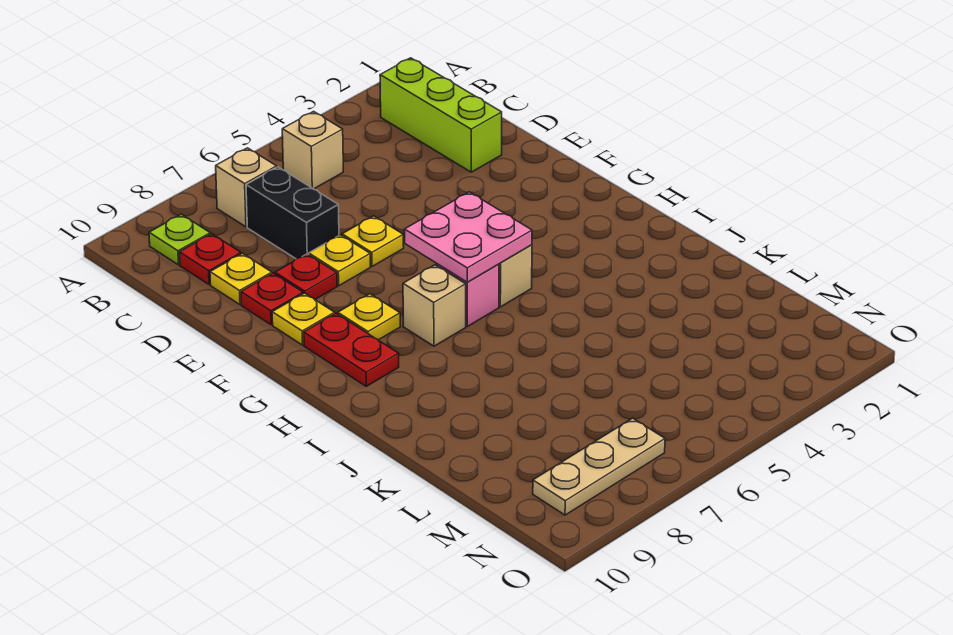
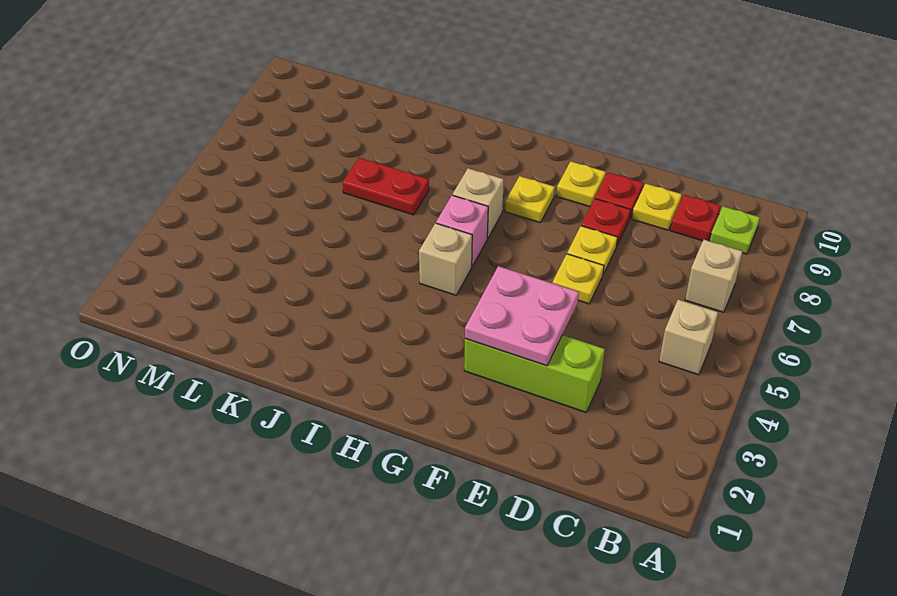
lime 1x3 brick [380,58,502,172] -> lime 1x3 brick moved to [464,335,605,412]
black 1x2 brick [246,167,339,259] -> none
pink 2x2 plate [404,192,532,282] -> pink 2x2 plate moved to [465,266,579,366]
red 1x2 plate [304,313,399,386] -> red 1x2 plate moved to [342,158,429,215]
tan 1x3 plate [533,418,665,515] -> none

